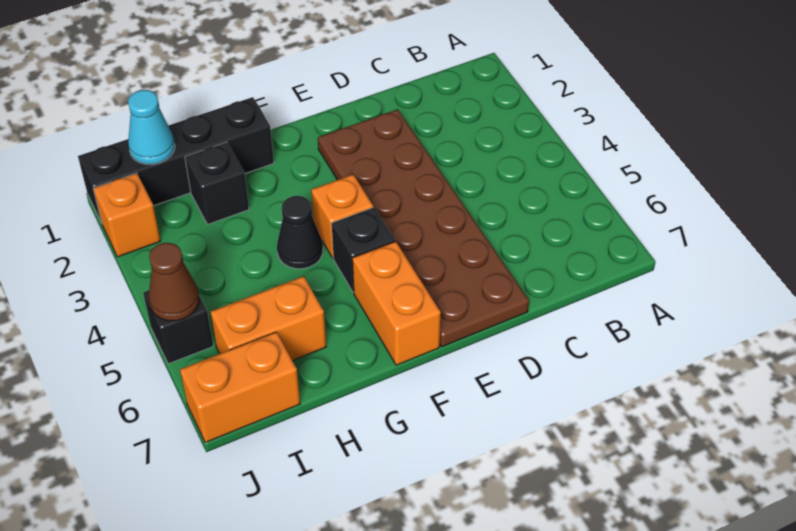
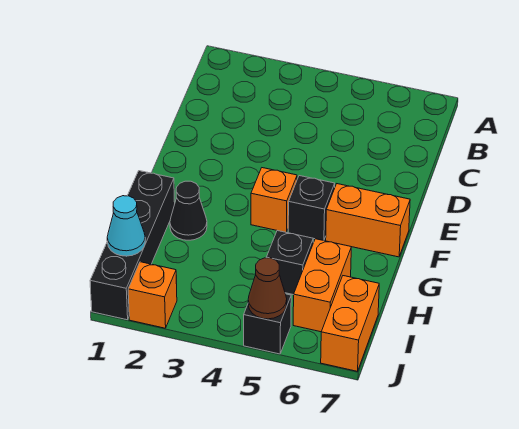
brown 2x6 plate [318,109,529,347] -> none
black 1x1 cone [277,196,323,269] -> black 1x1 cone moved to [170,181,207,240]
black 1x1 brick [185,142,249,224] -> black 1x1 brick moved to [266,231,313,295]

